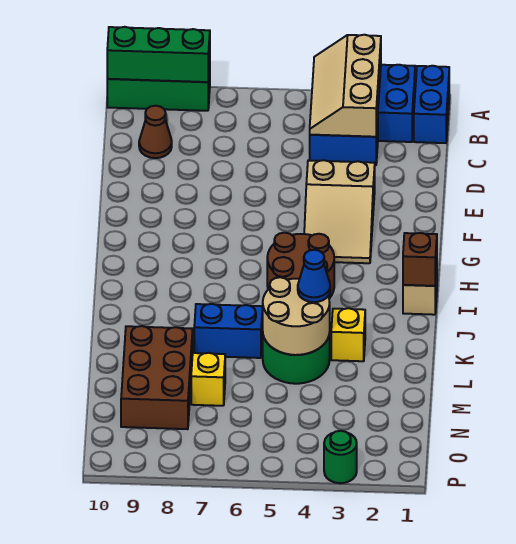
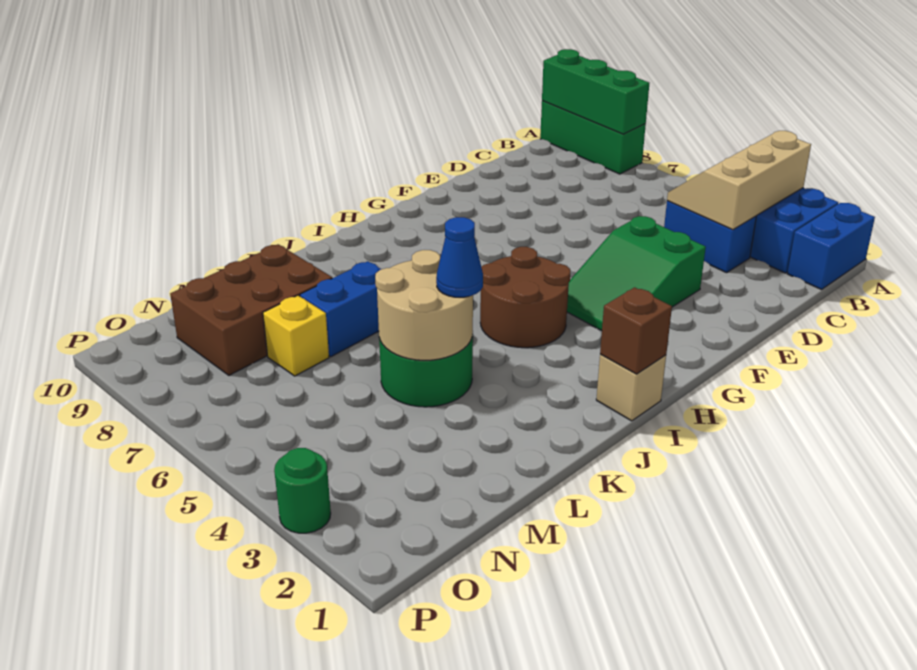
brown 1x1 cone [139,106,172,158] -> none
tan 2x3 slope [304,160,375,263] -> green 2x3 slope [567,216,706,331]
yellow 1x1 brick [331,308,365,361] -> none
blue 1x2 brick [194,304,263,358] -> blue 1x2 brick turned to [300,261,381,357]

